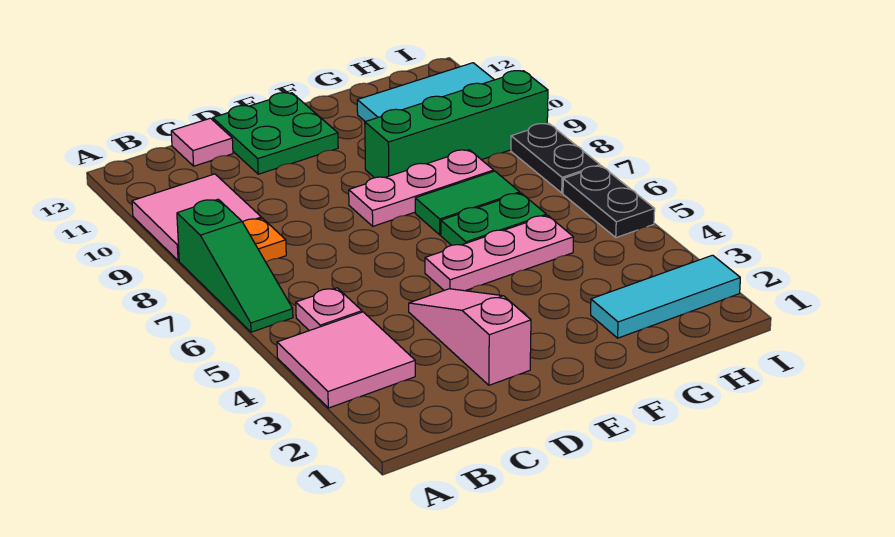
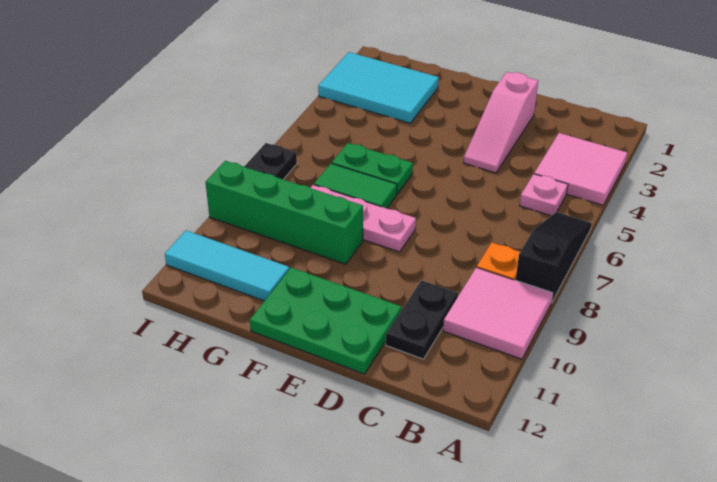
green 1x3 slope [177,199,293,332] -> black 1x3 slope [516,212,592,303]
pink 1x1 tile [171,118,233,166] -> none
green 2x2 plate [213,93,338,174] -> green 2x3 plate [250,268,402,374]
pink 1x3 plate [425,215,573,291] -> none
cyan 1x3 tile [591,255,740,338] -> cyan 2x3 tile [318,52,439,123]
black 1x2 plate [563,166,655,238] -> black 1x2 plate moved to [386,280,458,359]

